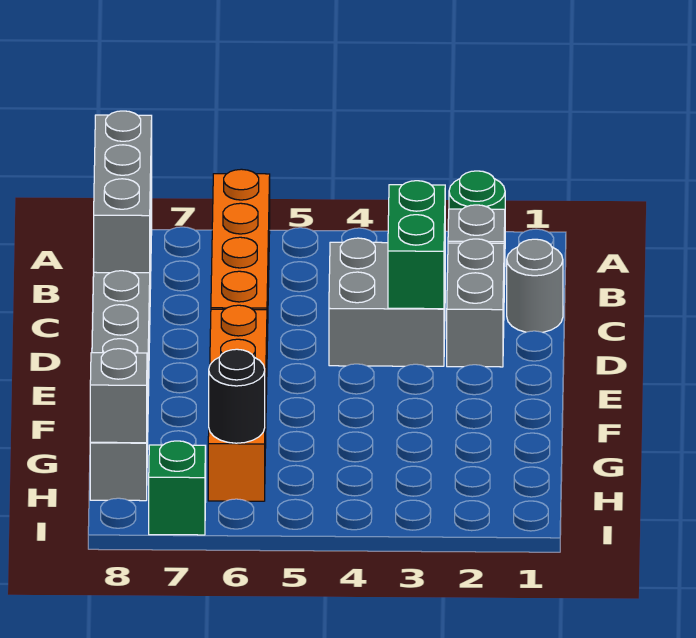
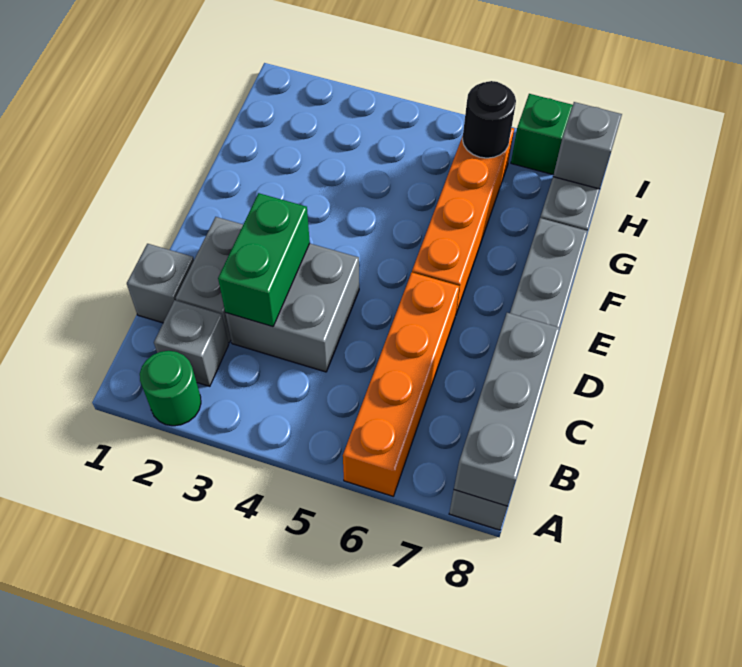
grey 1x1 round brick [507,239,563,332] -> grey 1x1 brick [127,244,194,323]

